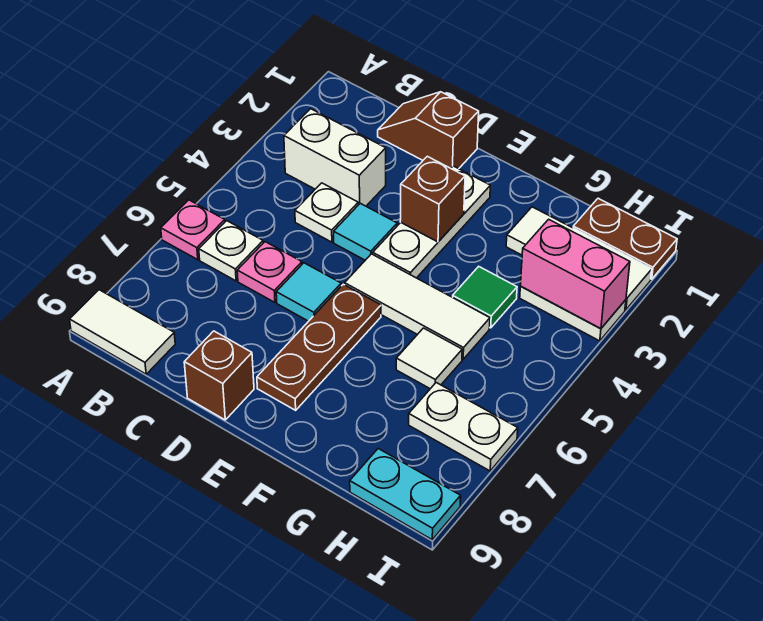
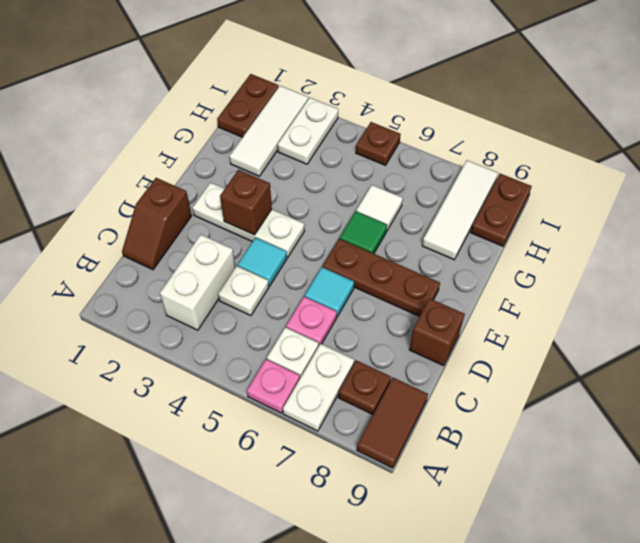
white 1x2 tile [70,290,175,374] -> brown 1x2 tile [357,378,428,468]
none -> brown 1x1 plate [338,360,391,414]
white 1x3 tile [345,254,490,359] -> white 1x3 tile moved to [422,160,498,260]
green 1x1 tile [453,266,517,328] -> green 1x1 tile moved to [340,211,387,254]
pink 1x2 brick [520,219,630,329] -> none
white 1x2 plate [409,383,518,471] -> white 1x2 plate moved to [283,344,354,431]
cyan 1x2 plate [350,449,461,540] -> brown 1x2 plate [471,174,532,246]
none -> brown 1x1 plate [356,122,401,165]

